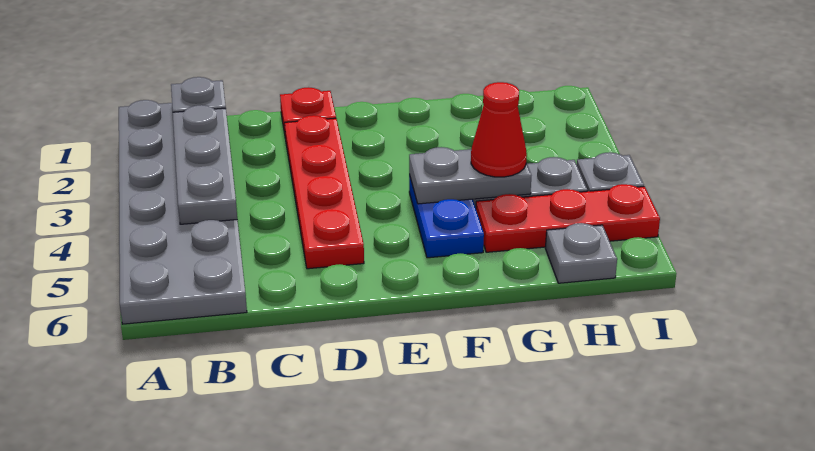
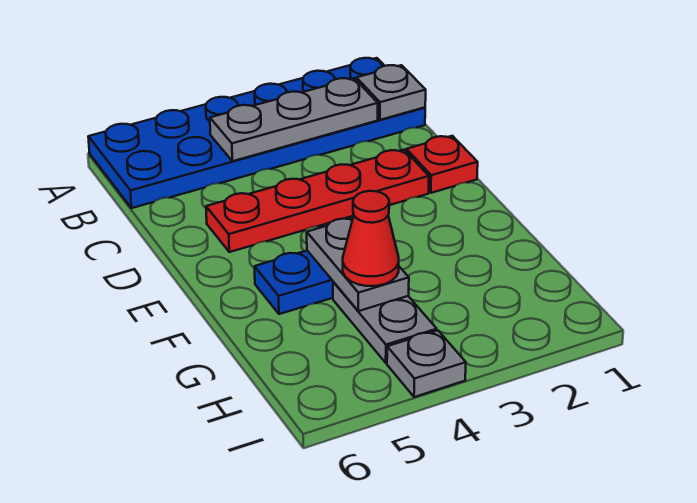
grey 2x6 plate [119,100,247,324] -> blue 2x6 plate [88,58,425,208]
red 1x3 plate [476,184,660,252] -> none
grey 1x1 plate [545,223,617,283] -> none

